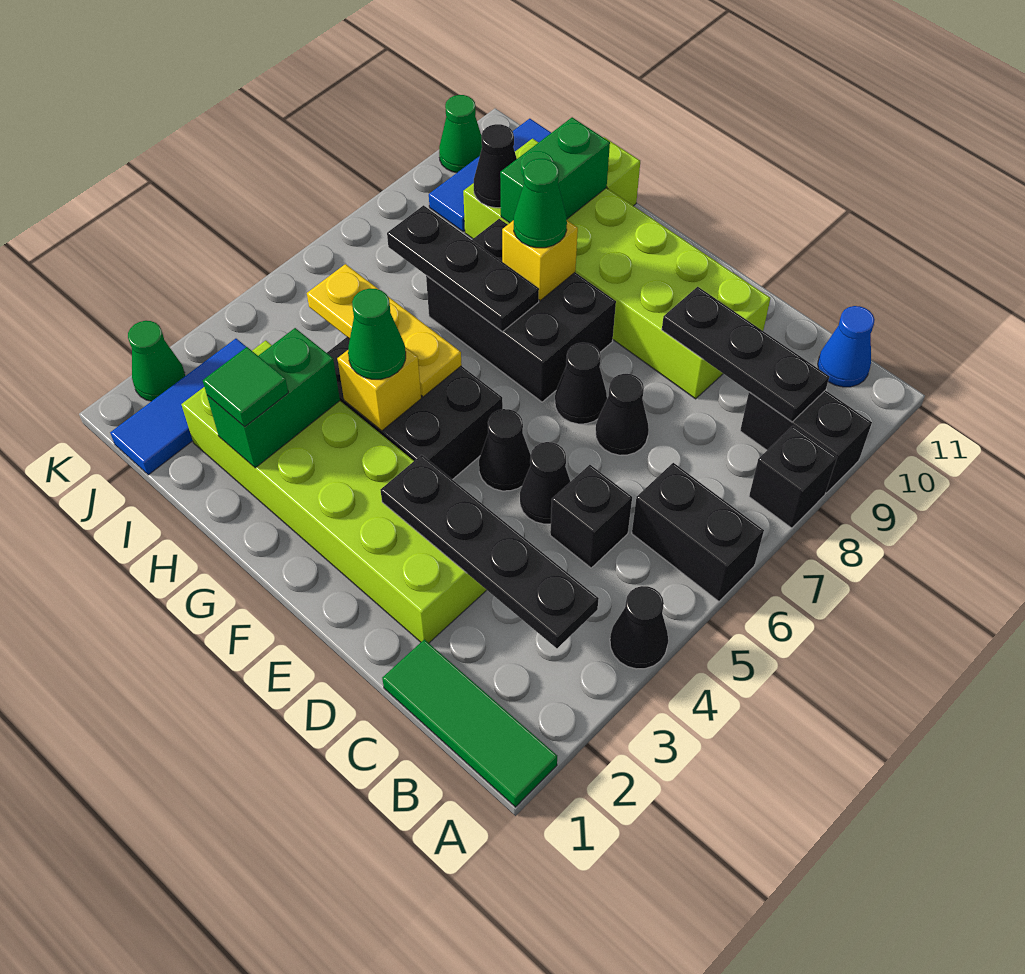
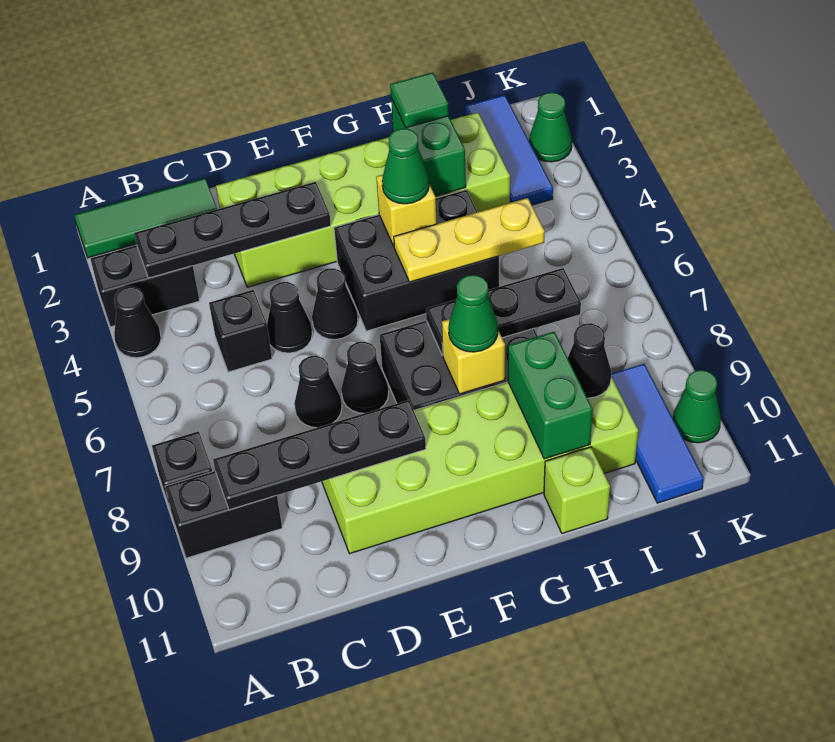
black 1x2 brick [632,463,764,601] -> black 1x2 brick moved to [90,245,200,327]
black 1x3 plate [662,287,829,422] -> black 1x4 plate [213,400,426,510]
blue 1x1 cone [818,306,875,387] -> none

